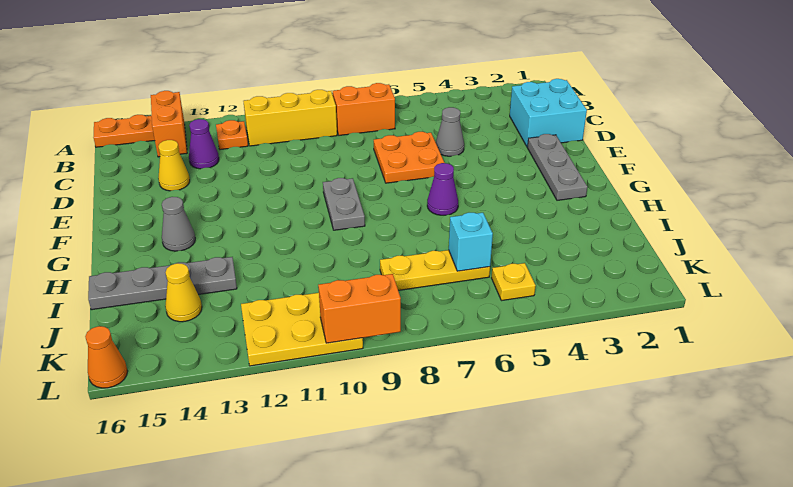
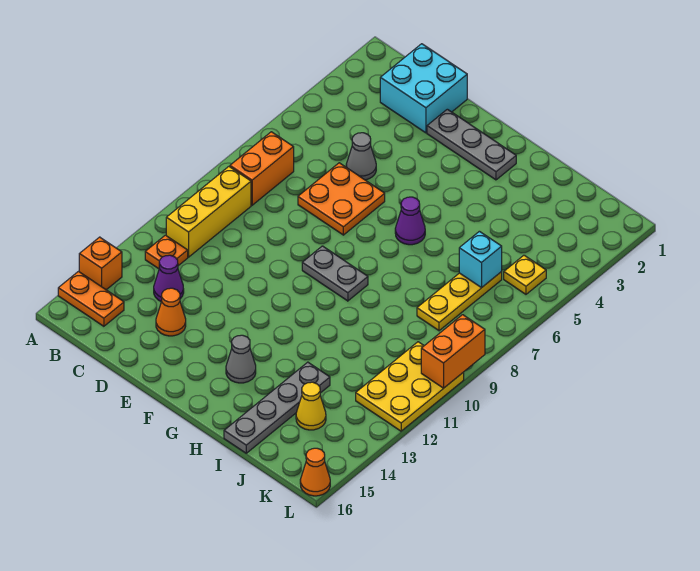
orange 1x2 brick [151,91,187,157] -> orange 1x1 brick [79,237,122,290]
orange 1x2 plate [93,115,155,147] -> orange 1x2 plate turned to [58,272,124,326]
yellow 1x1 cone [158,140,190,191] -> orange 1x1 cone [156,288,186,336]

